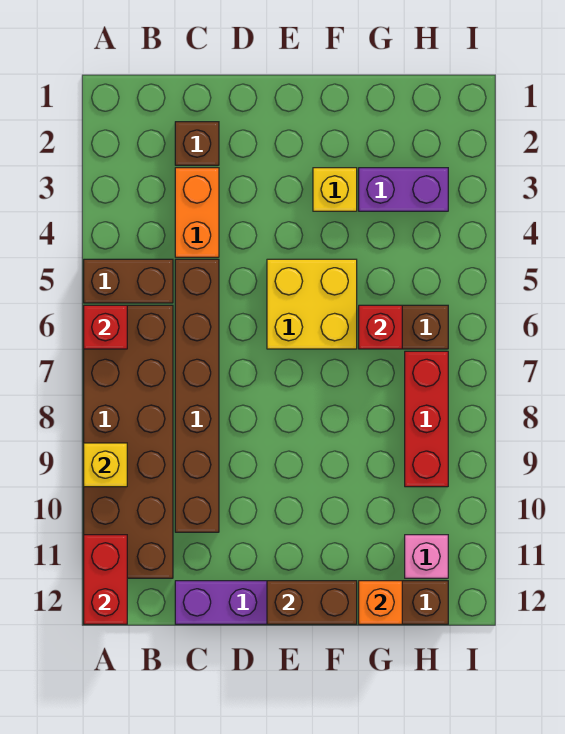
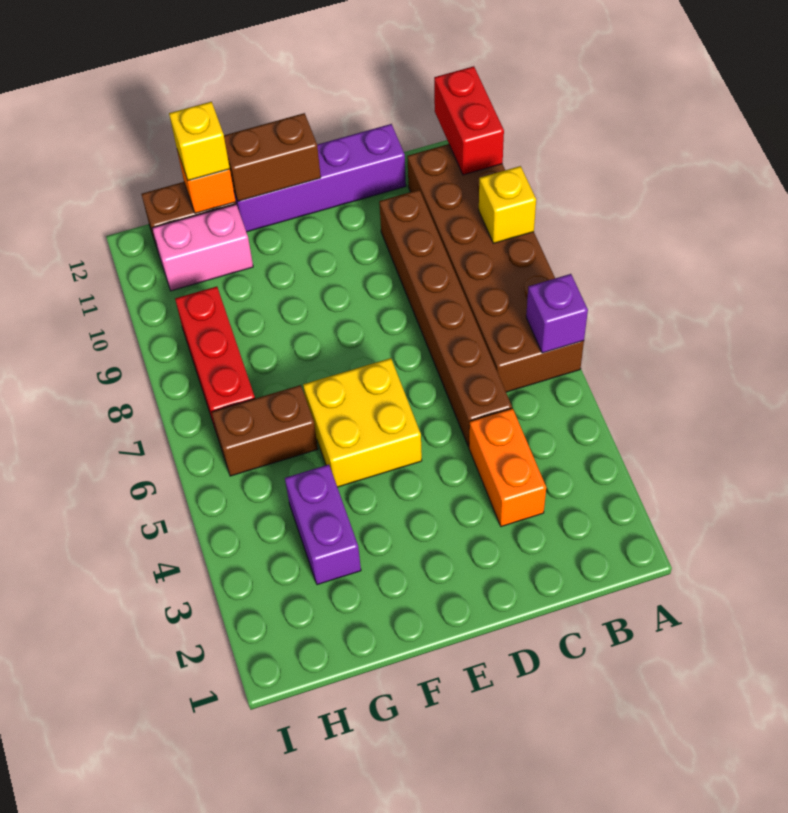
brown 1x2 brick [84,259,173,303] -> none
red 1x1 brick [84,305,127,349] -> purple 1x1 brick [526,274,588,353]
brown 1x1 brick [175,122,219,165] -> none
yellow 1x1 brick [313,168,357,211] -> yellow 1x1 brick moved to [169,102,230,180]
purple 1x2 brick [359,168,448,211] -> purple 1x2 brick turned to [285,465,361,585]
red 1x1 brick [359,305,402,349] -> none
pink 1x1 brick [405,535,448,578] -> pink 1x2 brick [152,204,253,291]

